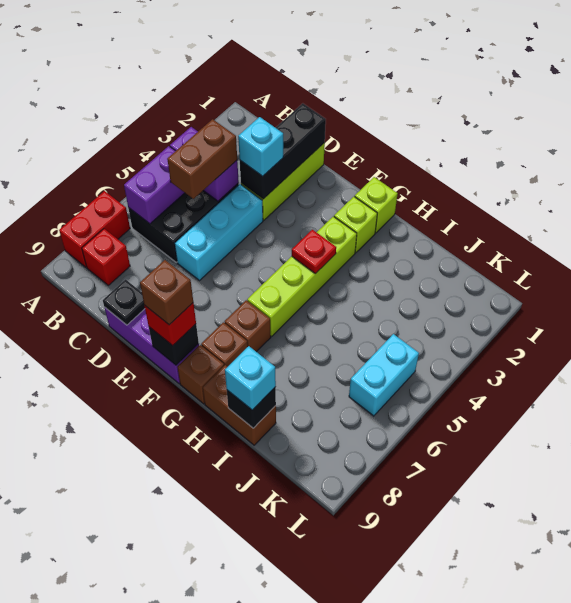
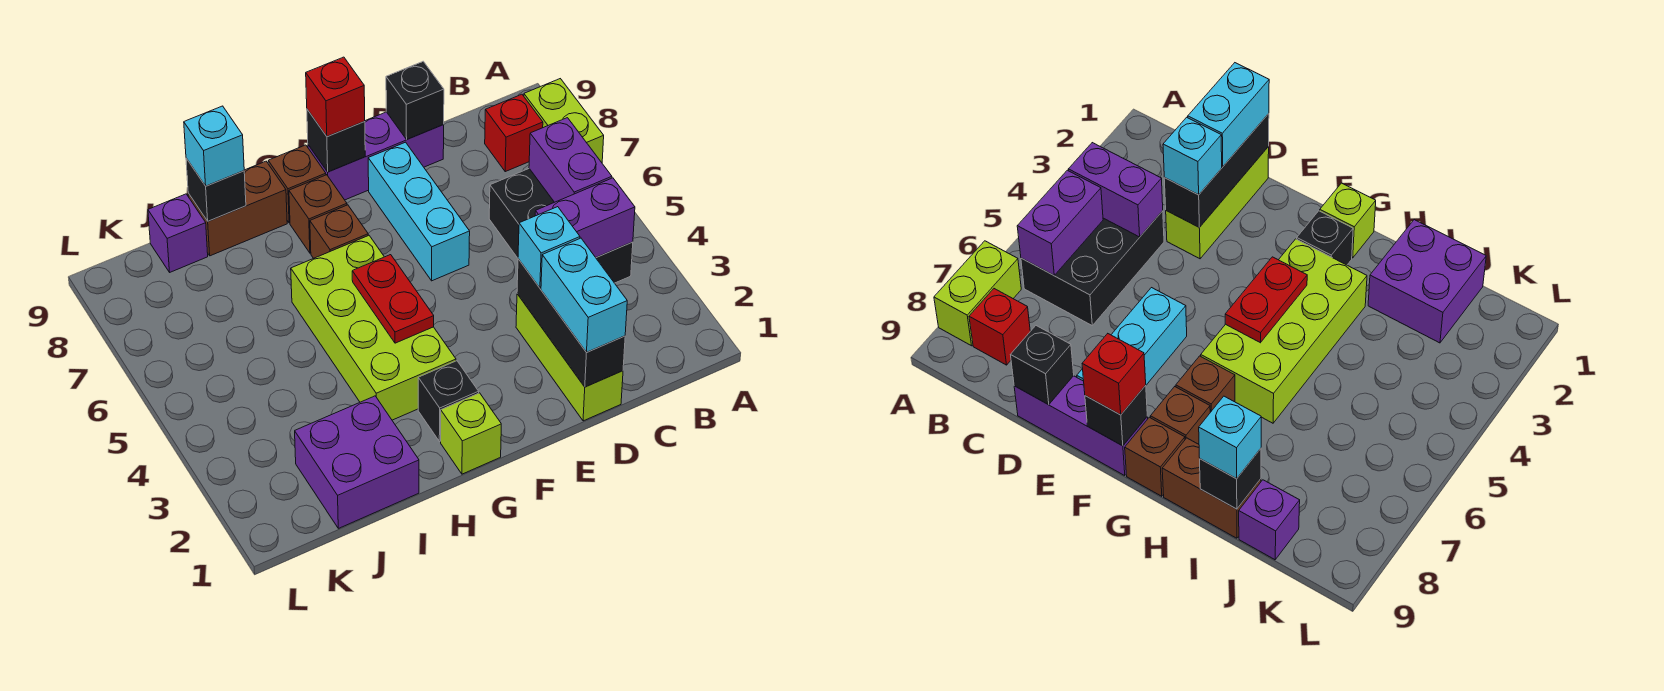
red 1x2 brick [59,191,130,267] -> lime 1x2 brick [524,79,604,163]
brown 1x2 brick [167,119,237,199] -> none
cyan 1x3 brick [175,184,263,280] -> cyan 1x3 brick moved to [368,142,470,281]
black 1x1 plate [103,280,145,325] -> black 1x1 brick [386,61,444,139]
brown 1x1 brick [140,260,193,325] -> none
lime 1x1 brick [334,197,377,253] -> black 1x1 brick [418,361,479,442]
lime 1x4 brick [247,217,357,336] -> lime 2x4 brick [291,235,456,420]
red 1x1 plate [292,230,336,274] -> red 1x2 plate [352,255,434,343]
none -> purple 2x2 brick [295,396,419,528]
none -> purple 1x1 brick [148,194,208,272]
cyan 1x2 brick [349,334,419,416] -> cyan 1x2 brick moved to [541,238,627,352]

